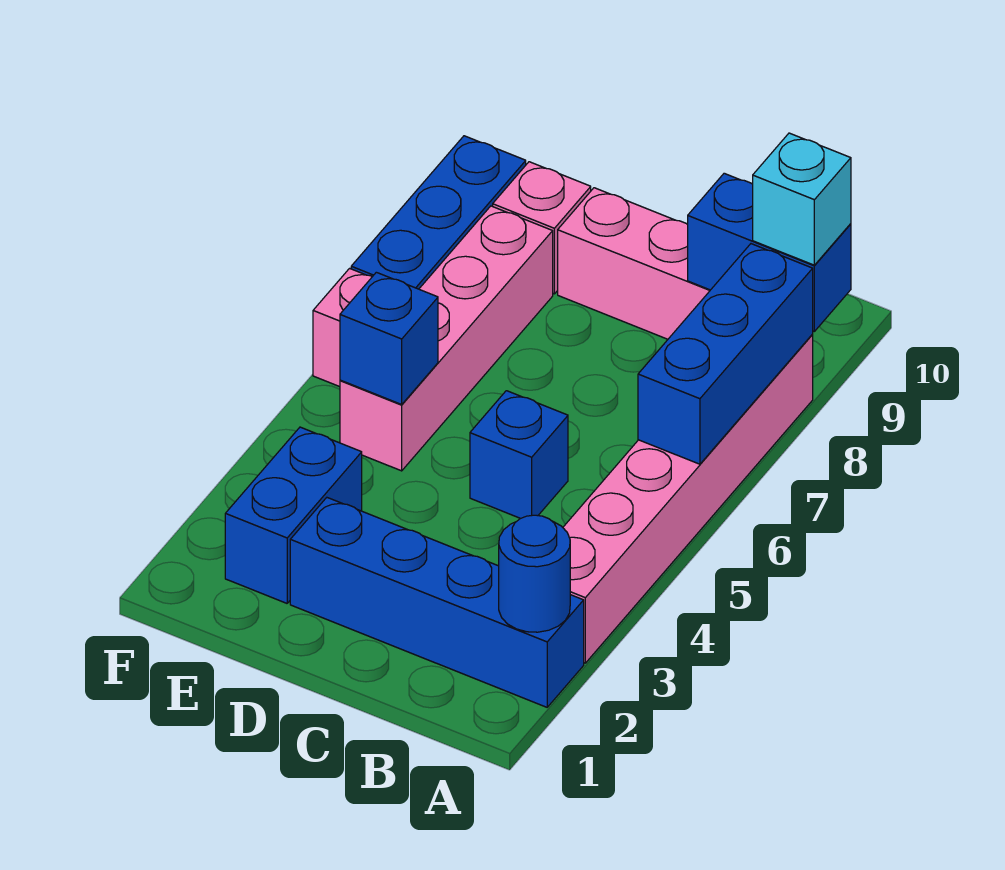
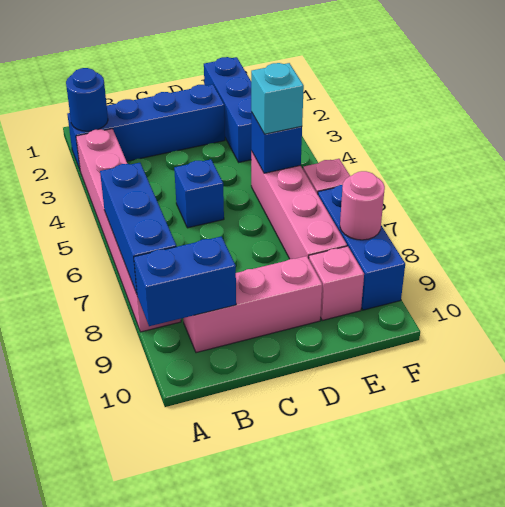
cyan 1x1 brick [753,133,851,265] -> cyan 1x1 brick moved to [251,63,304,134]
blue 1x2 brick [225,427,362,603] -> blue 1x3 brick [204,57,252,162]
none -> pink 1x1 round brick [340,171,385,240]

